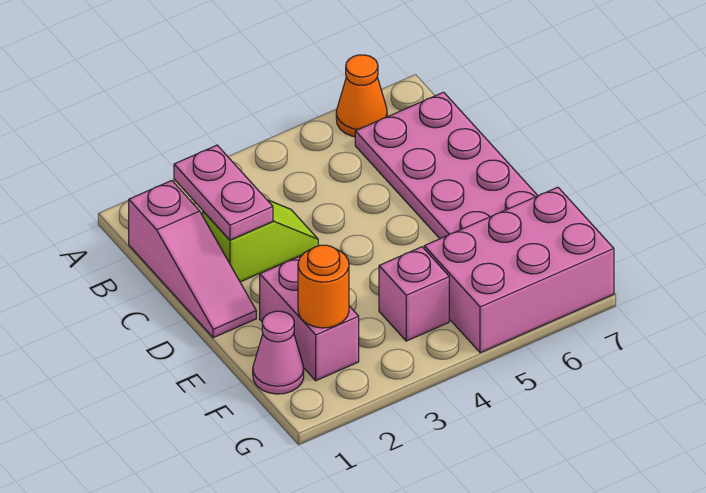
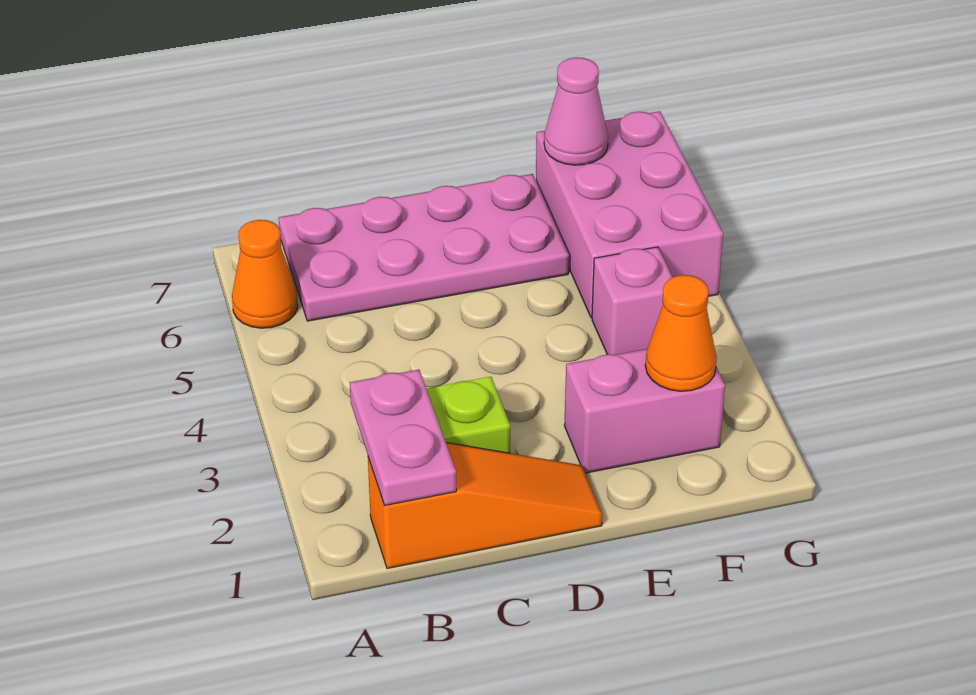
pink 1x3 slope [129,181,256,338] -> orange 1x3 slope [368,443,602,569]
pink 1x2 plate [174,145,273,240] -> pink 1x2 plate turned to [350,370,456,506]
pink 1x1 cone [253,311,304,394] -> pink 1x1 cone moved to [544,57,608,165]
orange 1x1 round brick [298,245,349,328] -> orange 1x1 cone [645,275,717,391]

